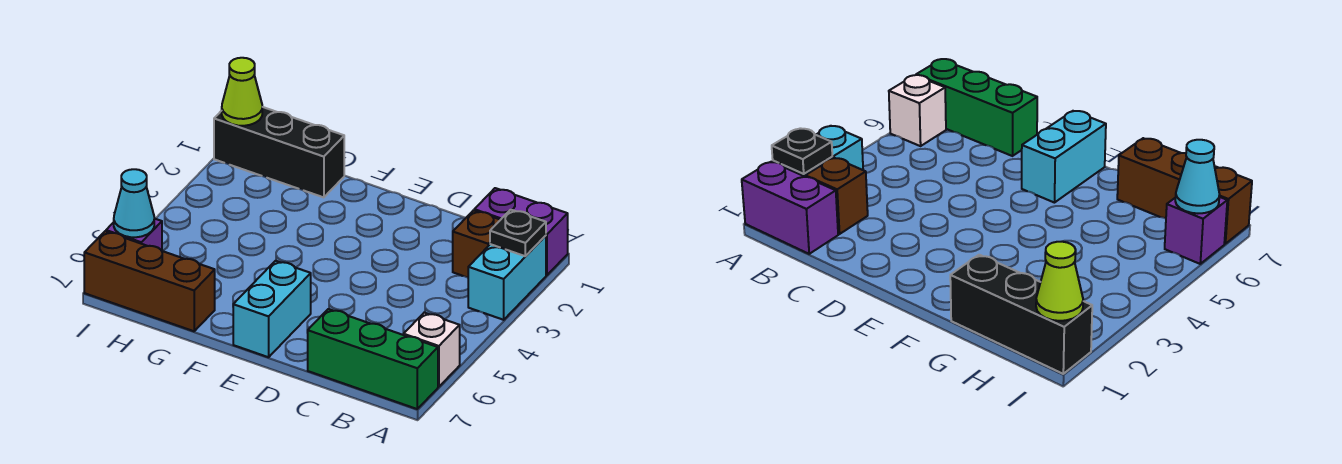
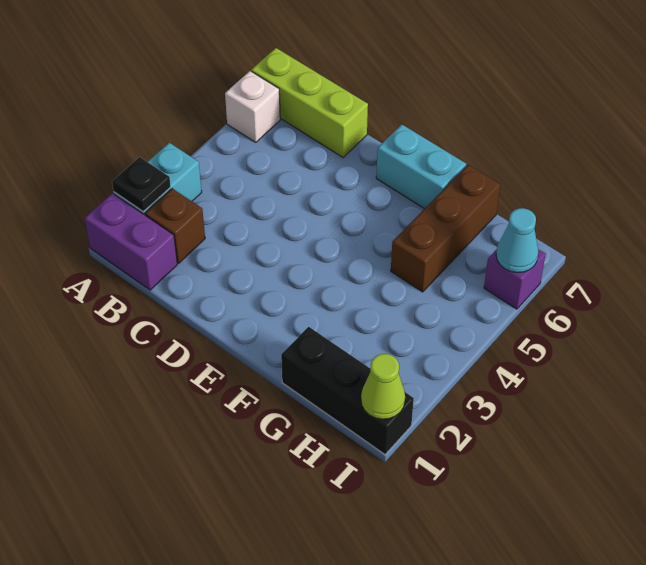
green 1x3 brick [308,309,438,409] -> lime 1x3 brick [251,48,368,157]
cyan 1x2 brick [233,261,311,357] -> cyan 1x2 brick turned to [376,125,466,209]
brown 1x3 brick [84,231,215,331] -> brown 1x3 brick turned to [391,165,500,292]

